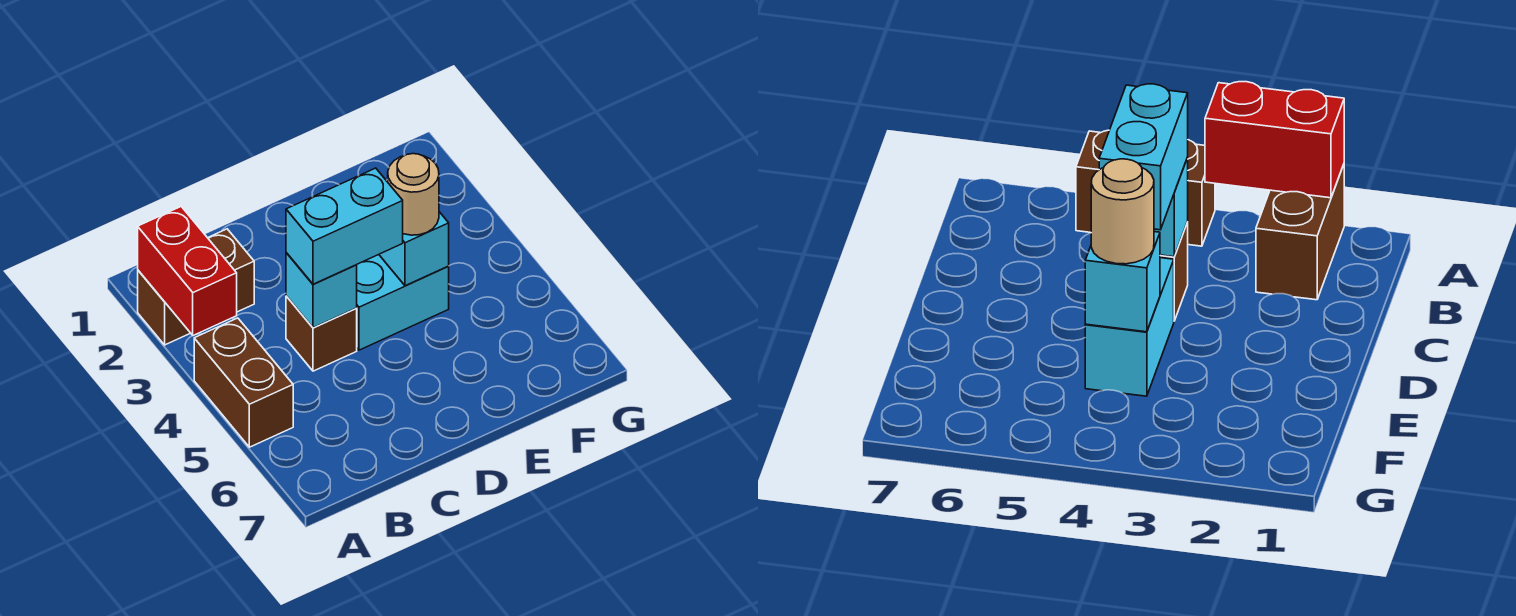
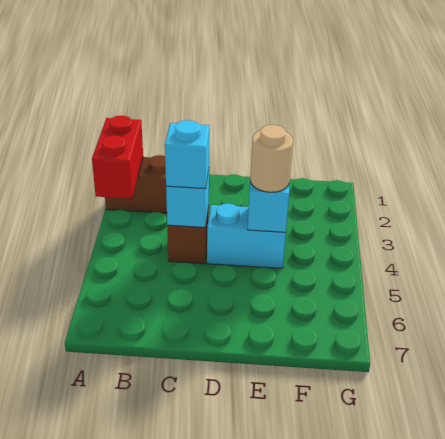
brown 1x2 brick [194,318,293,447] -> none
cyan 1x2 brick [286,168,403,284] -> cyan 1x1 brick [165,120,209,189]

